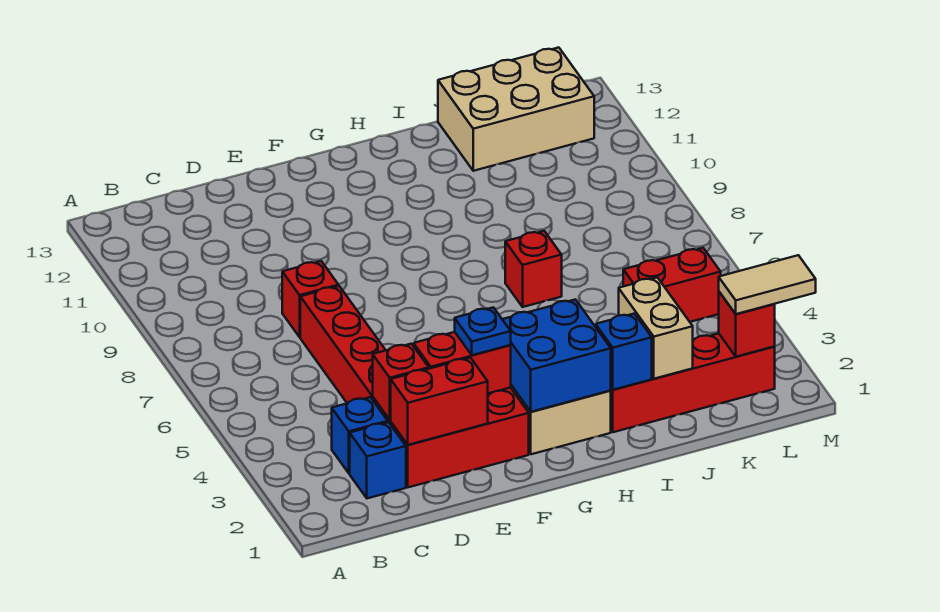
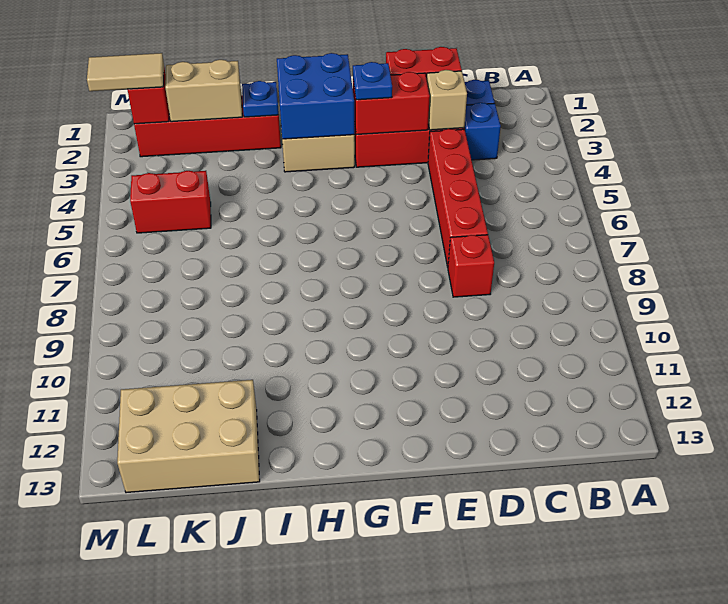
red 1x1 brick [373,344,429,420] -> tan 1x1 brick [427,70,467,130]
blue 1x1 brick [596,314,652,390] -> blue 1x1 plate [242,81,279,117]
red 1x1 brick [505,231,562,307] -> none
tan 1x2 brick [619,277,693,379] -> tan 1x2 brick turned to [165,60,242,122]

